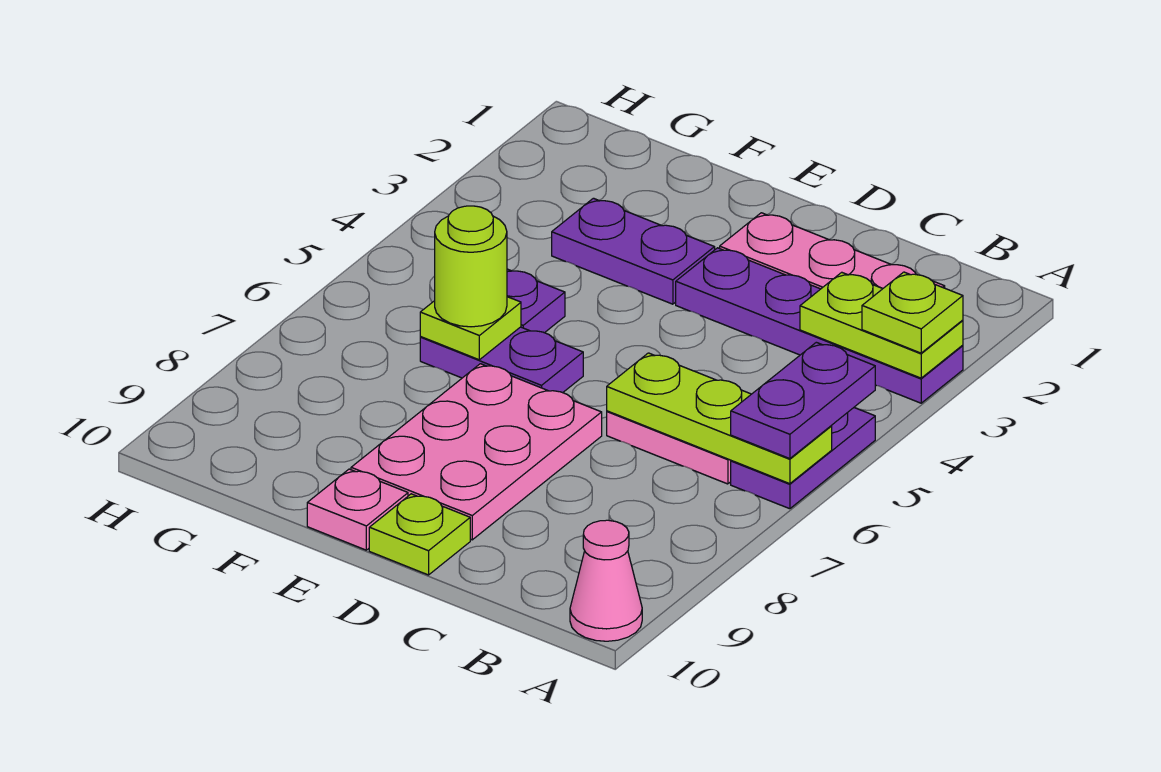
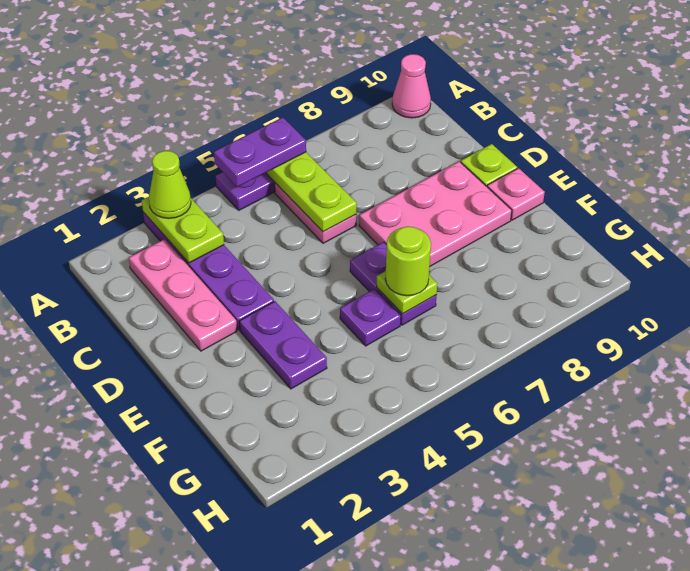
lime 1x1 plate [862,272,963,353] -> lime 1x1 cone [149,151,191,218]

